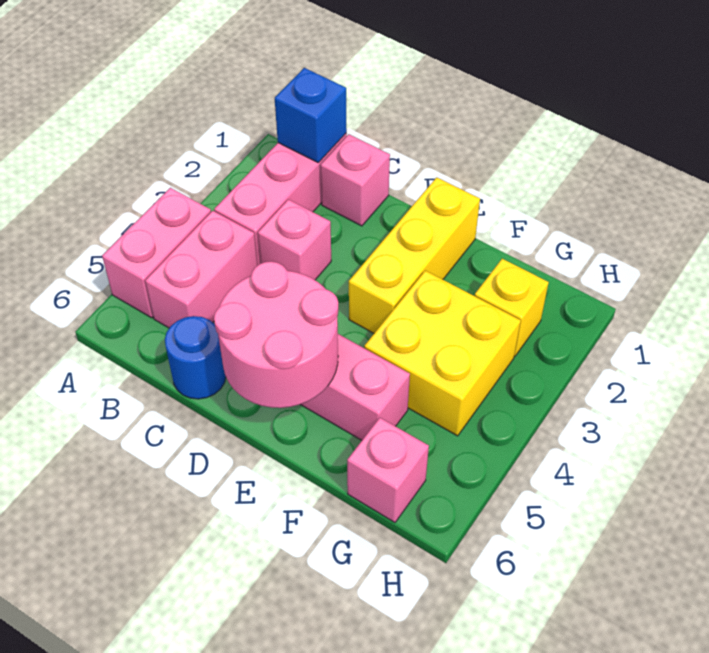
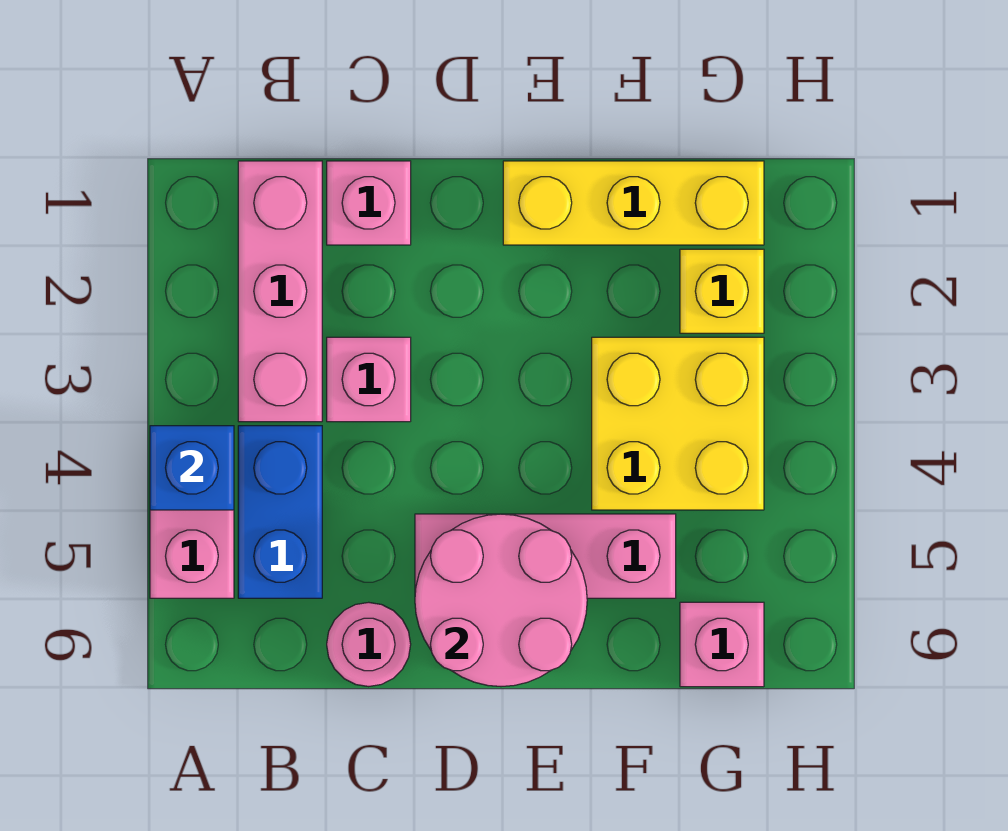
blue 1x1 brick [275,68,347,162] -> blue 1x1 brick moved to [150,426,234,510]
pink 1x2 brick [145,211,257,328] -> blue 1x2 brick [238,426,322,598]
blue 1x1 round brick [165,316,226,399] -> pink 1x1 round brick [327,602,411,687]
yellow 1x3 brick [349,177,480,333] -> yellow 1x3 brick turned to [503,161,764,245]

